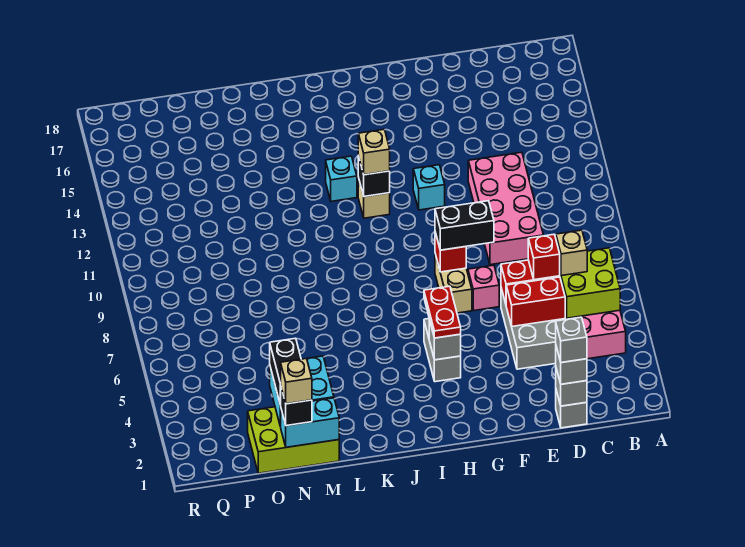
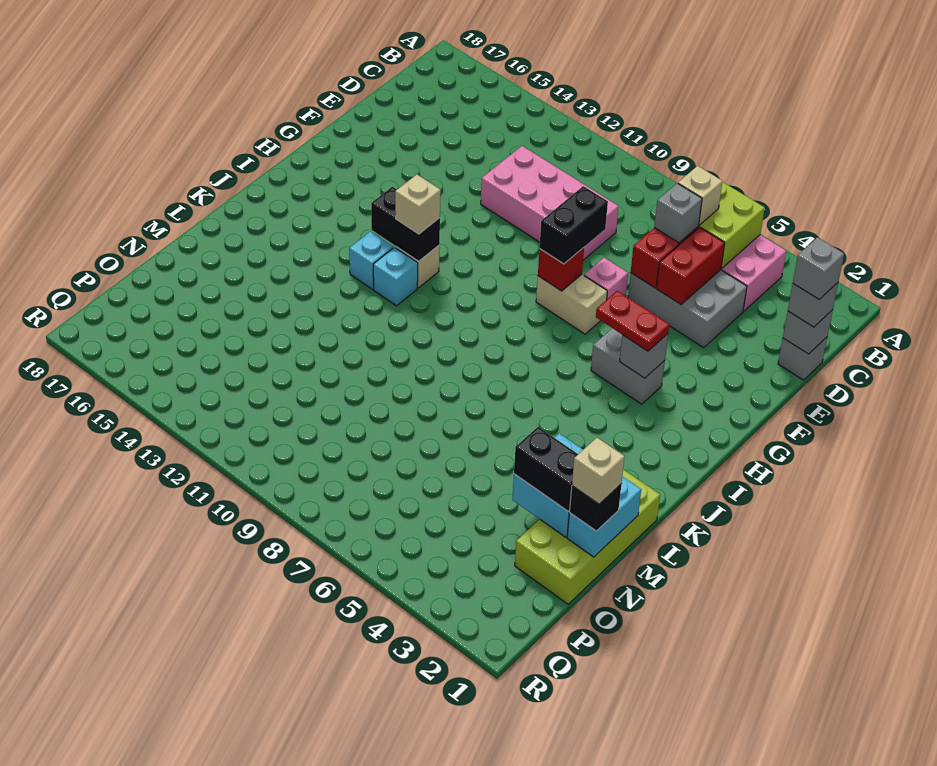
red 1x1 brick [528,234,560,280] -> grey 1x1 brick [654,183,702,243]
cyan 1x1 brick [413,165,445,210] -> cyan 1x1 brick moved to [373,247,418,306]
black 1x1 brick [358,156,390,197] -> black 1x2 brick [371,187,440,261]
lime 2x3 brick [248,407,339,473] -> lime 2x4 brick [515,469,660,604]

